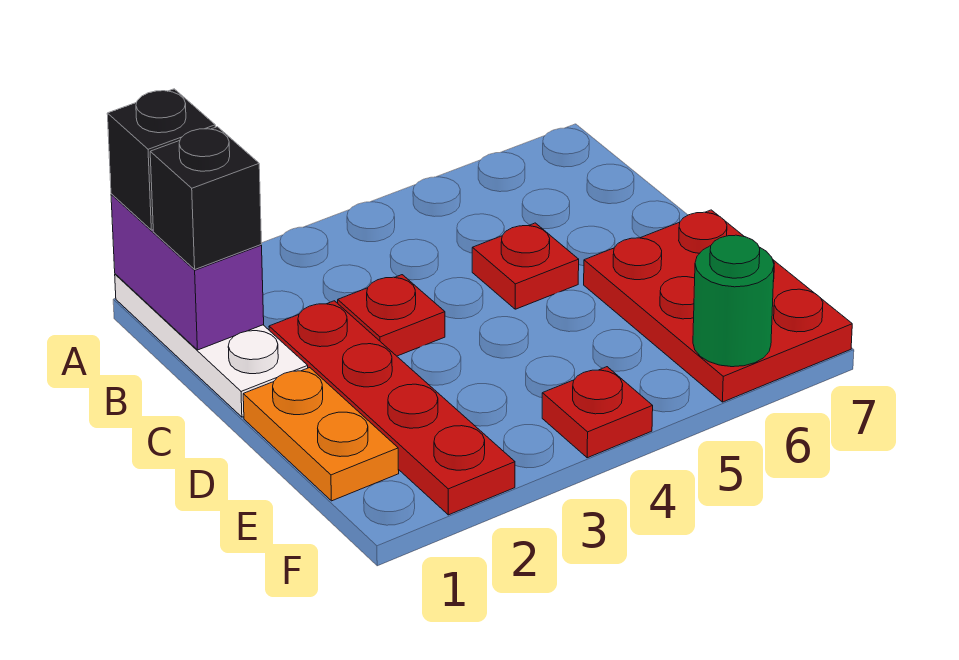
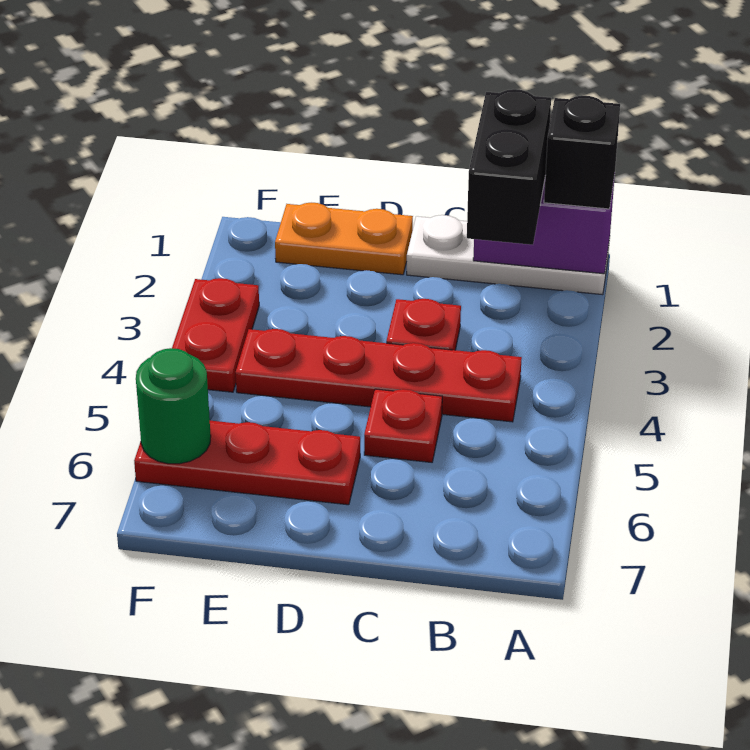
black 1x1 brick [150,127,262,269] -> black 1x2 brick [467,89,551,245]
red 1x4 plate [269,301,515,515] -> red 1x4 plate moved to [236,329,522,422]
red 2x3 plate [584,210,852,402] -> red 1x3 plate [134,421,360,505]
red 1x1 plate [542,367,653,458] -> red 1x2 plate [172,278,259,392]

